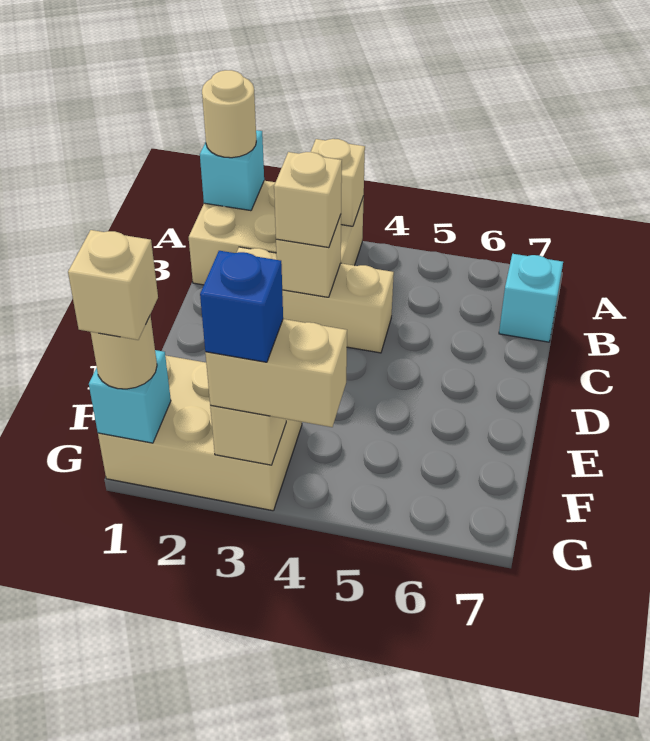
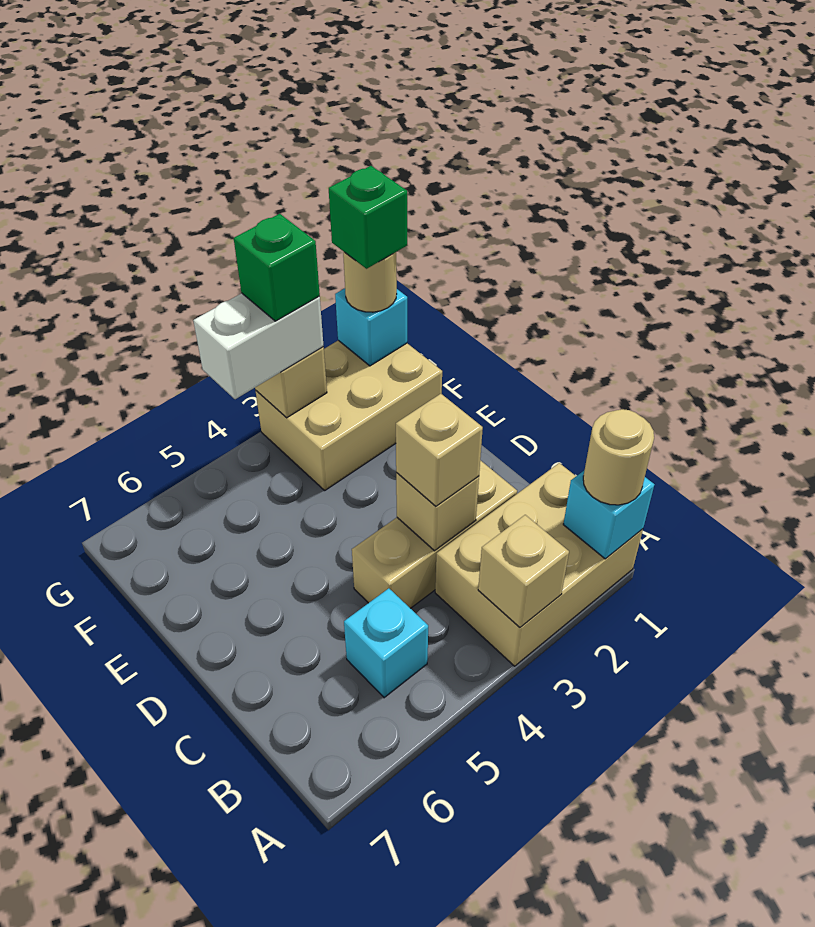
cyan 1x1 brick [499,254,563,342] -> cyan 1x1 brick moved to [344,588,428,698]
tan 1x1 brick [68,230,158,340] -> green 1x1 brick [329,166,407,269]
tan 1x2 brick [205,319,347,427] -> white 1x2 brick [193,293,323,399]
blue 1x1 brick [200,251,283,362] -> green 1x1 brick [234,214,320,321]

